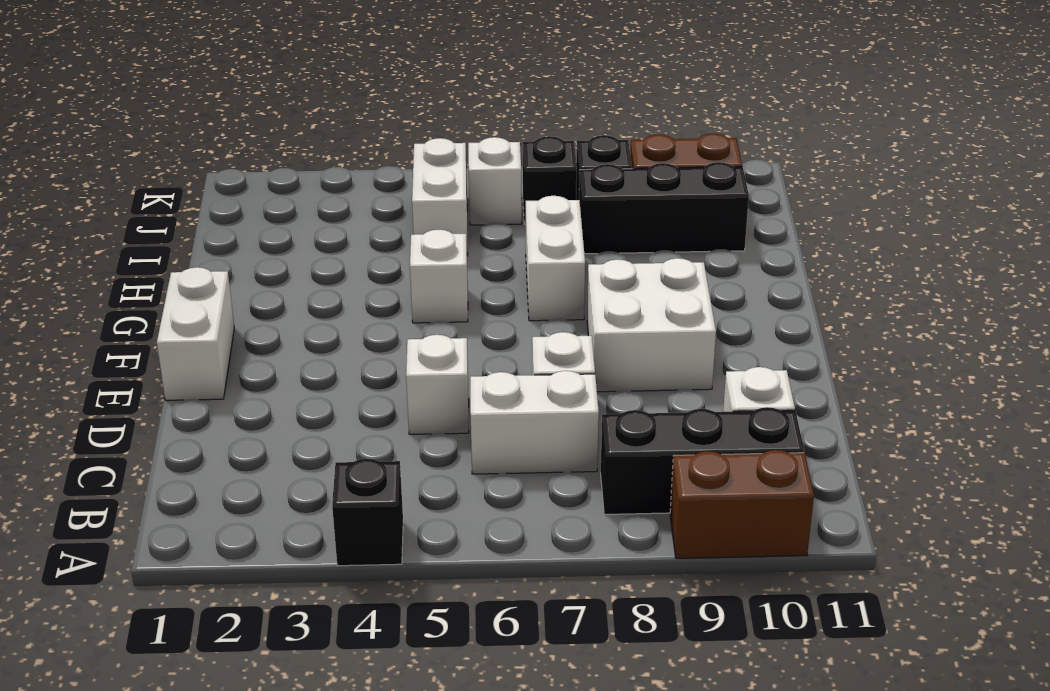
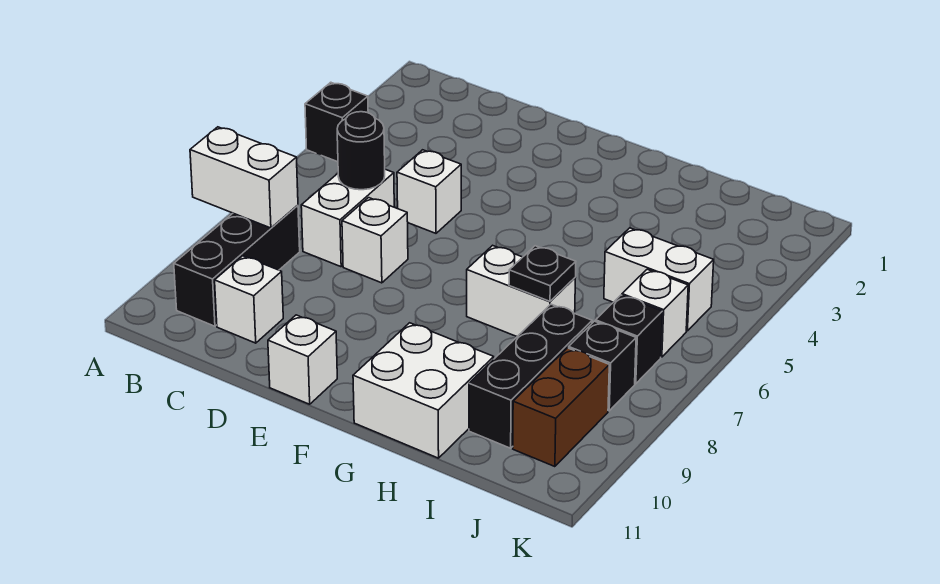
brown 1x2 brick [670,450,814,558] -> none
none -> black 1x1 round brick [337,112,385,190]
white 1x2 brick [157,267,234,400] -> white 1x2 brick moved to [190,127,298,228]
white 2x2 brick [587,258,716,392] -> white 2x2 brick moved to [353,323,494,458]
white 1x1 brick [410,230,468,323] -> white 1x1 brick moved to [268,315,337,404]
none -> black 1x1 plate [509,246,576,301]

